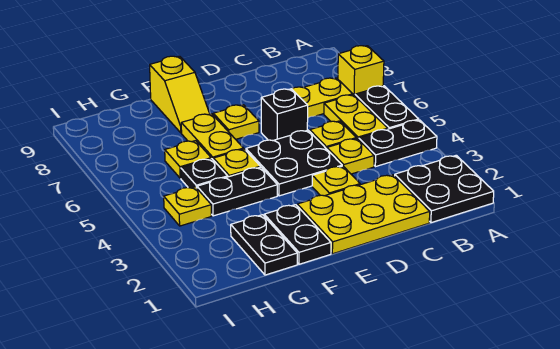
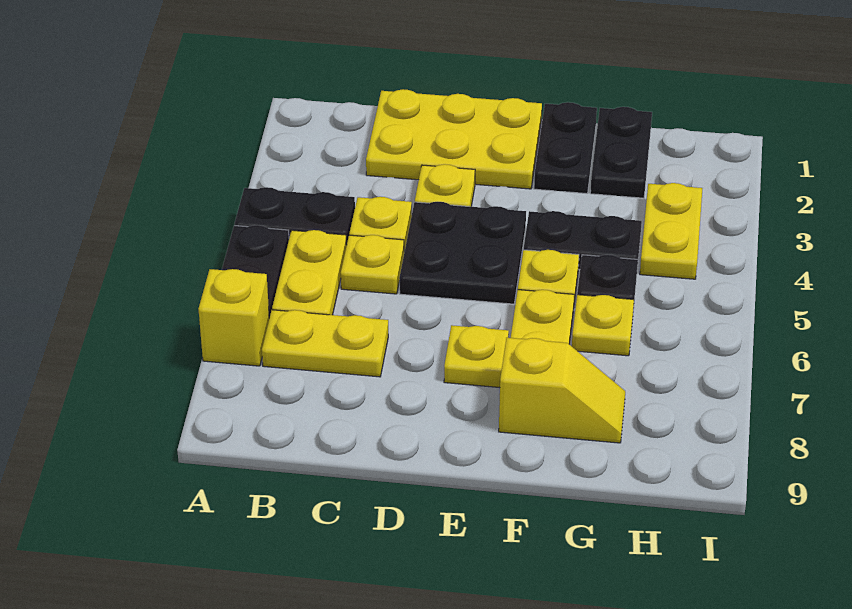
black 2x2 plate [395,155,494,223] -> none
black 1x1 brick [261,89,308,141] -> none
yellow 1x2 slope [150,56,210,133] -> yellow 1x2 slope turned to [499,338,625,443]
yellow 1x1 plate [164,187,211,226] -> yellow 1x2 plate [640,183,702,279]

